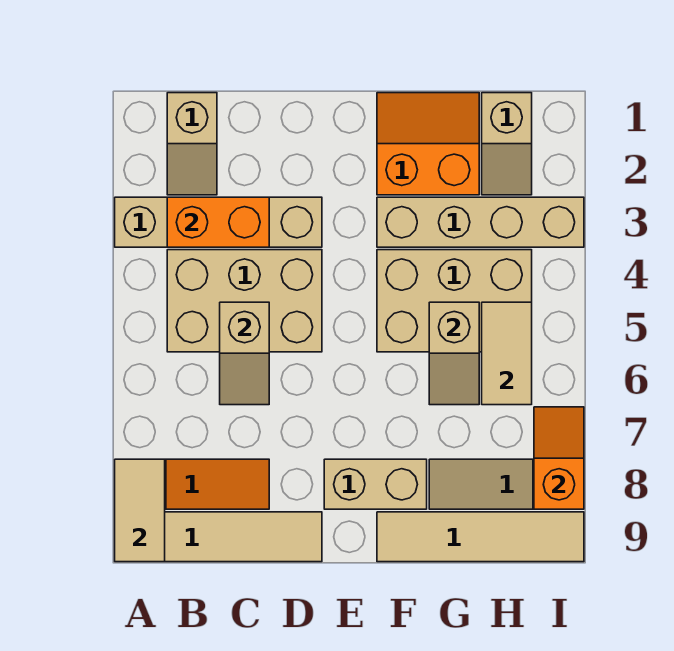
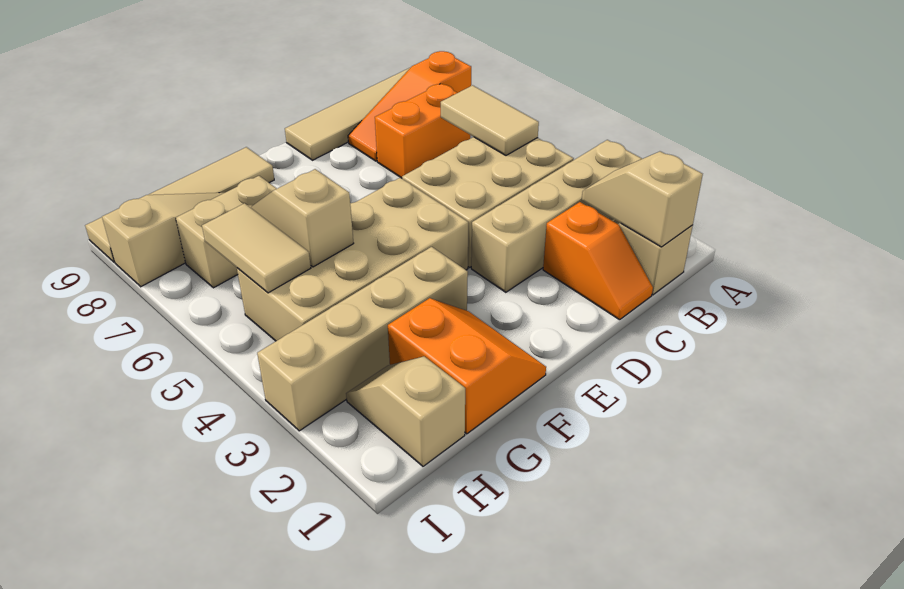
tan 1x2 tile [115,459,165,562] -> tan 1x2 tile moved to [441,85,539,155]
orange 1x2 brick [167,197,269,247] -> orange 1x2 brick moved to [375,84,470,178]
tan 1x2 slope [220,302,269,405] -> tan 1x2 slope moved to [582,151,703,247]
tan 1x2 brick [324,459,427,509] -> tan 1x2 brick moved to [176,176,277,288]
orange 2x2 slope [377,93,479,195] -> orange 2x2 slope turned to [388,298,546,434]
tan 2x3 brick [377,250,532,352] -> tan 2x4 brick [237,178,468,341]
orange 1x2 slope [534,407,584,509] -> orange 1x2 slope moved to [543,202,653,320]

